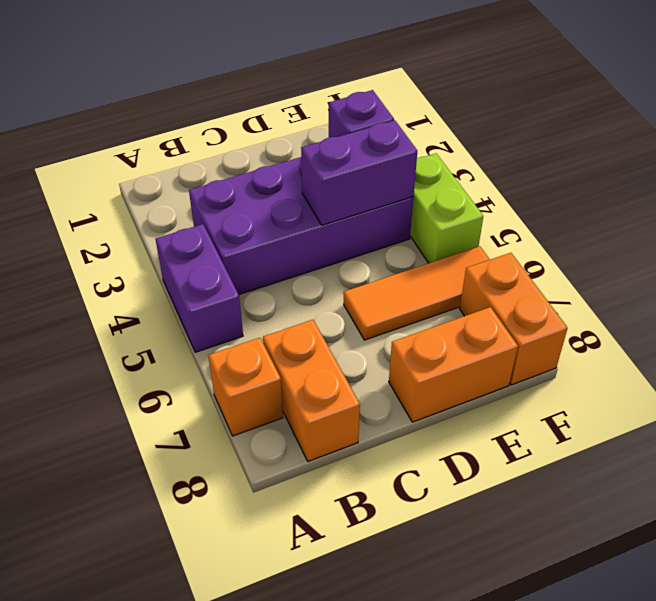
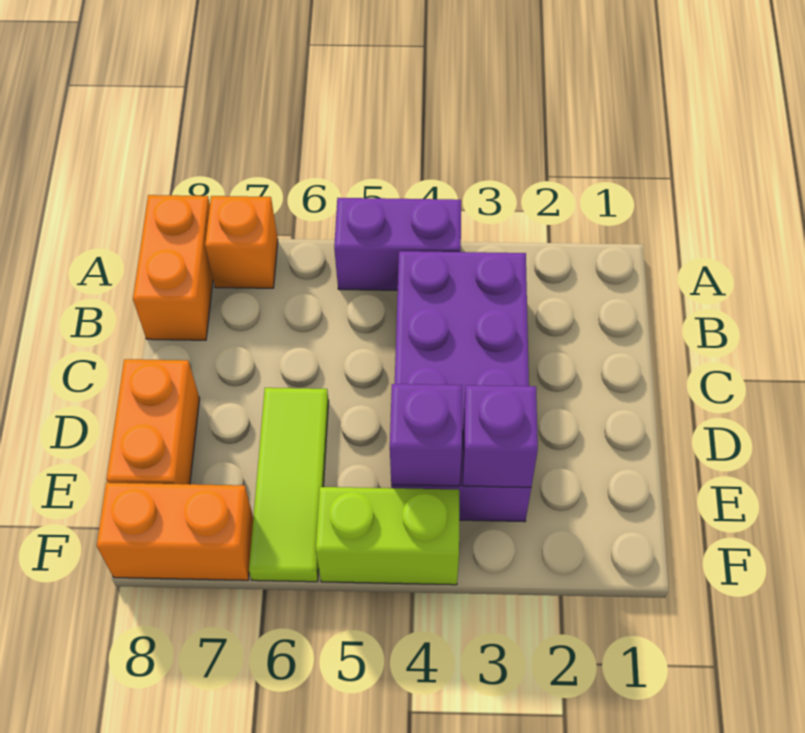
orange 1x2 brick [263,320,360,461] -> orange 1x2 brick turned to [133,195,213,340]
purple 1x2 brick [301,120,417,225] -> purple 1x1 brick [390,384,462,486]
orange 1x3 tile [344,246,490,340] -> lime 1x3 tile [249,388,329,582]

